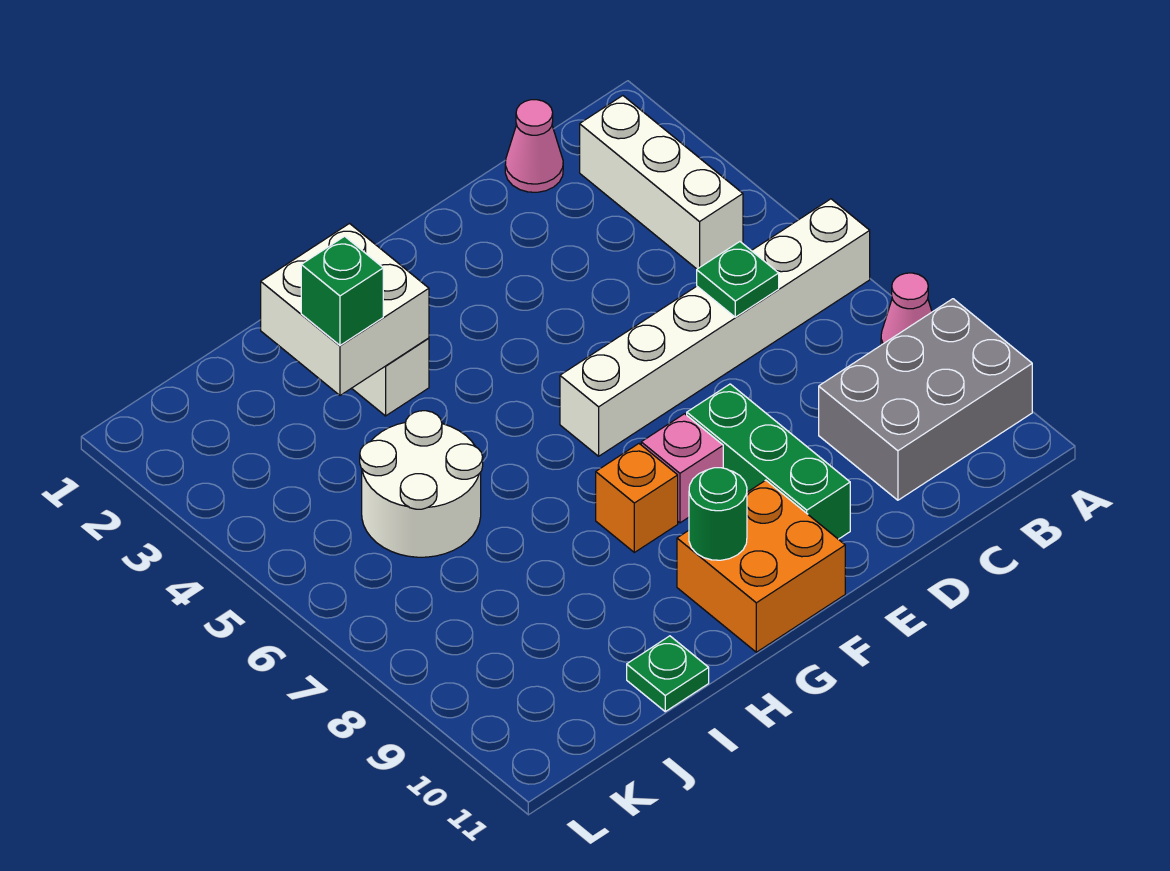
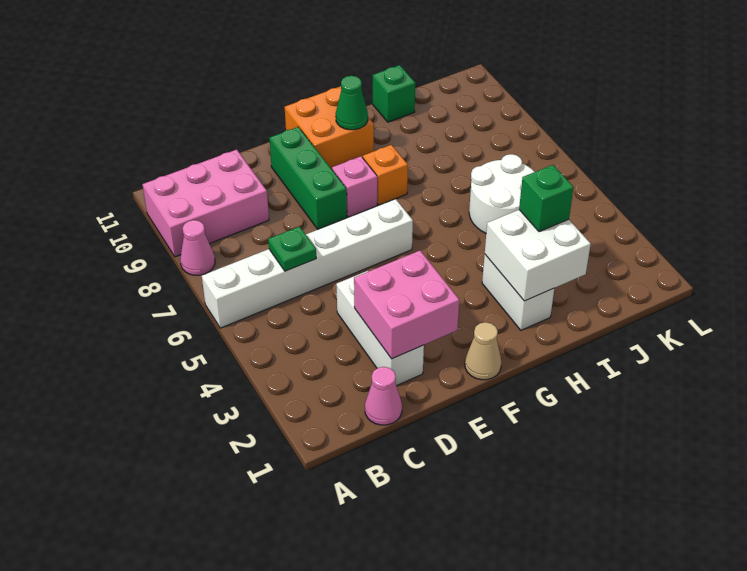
grey 2x3 brick [819,299,1032,500] -> pink 2x3 brick [142,150,269,257]
white 1x3 brick [580,96,743,269] -> white 1x3 brick moved to [336,271,424,386]
none -> pink 2x2 brick [354,251,459,359]
none -> tan 1x1 cone [465,322,502,380]
green 1x1 round brick [689,468,747,560] -> green 1x1 cone [336,76,368,130]
green 1x1 plate [627,636,709,711] -> green 1x1 brick [373,65,415,122]

